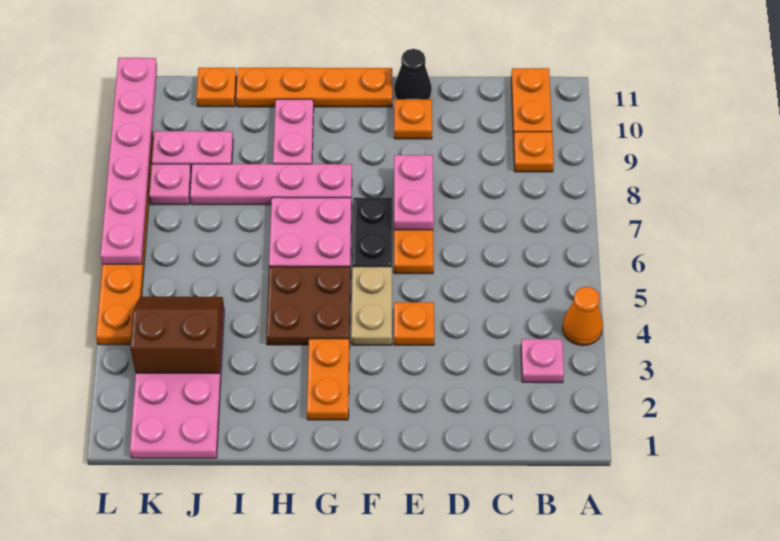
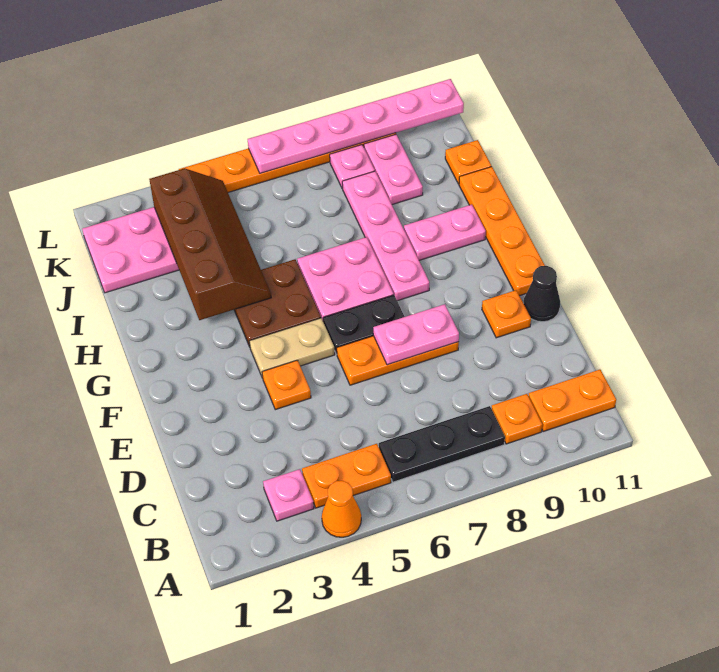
none -> black 1x3 plate [379,406,505,482]
orange 1x2 plate [307,339,350,420] -> orange 1x2 plate moved to [302,444,391,508]
brown 2x2 slope [130,297,223,373] -> brown 2x4 slope [149,168,271,320]

